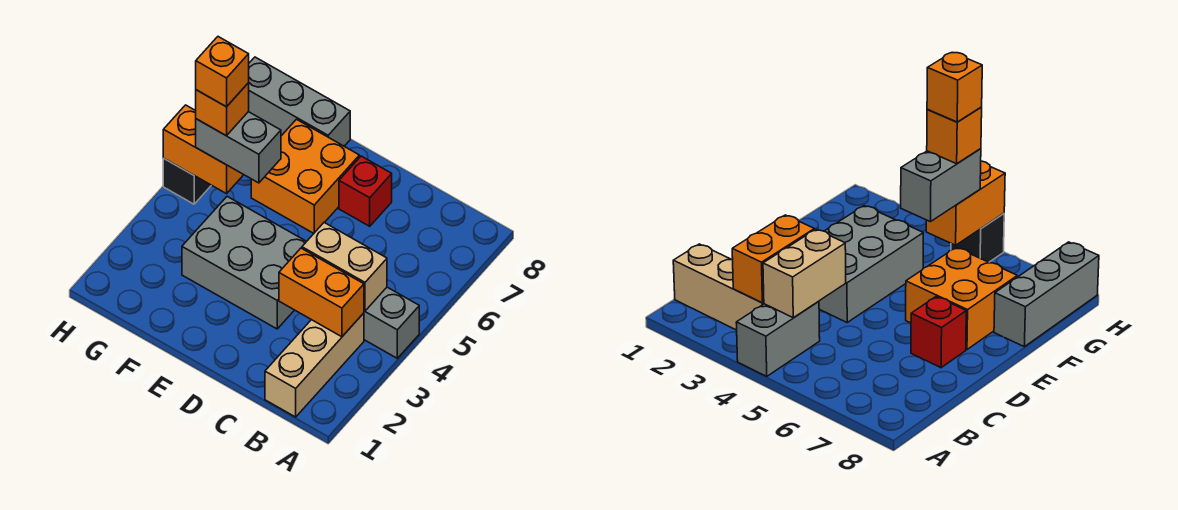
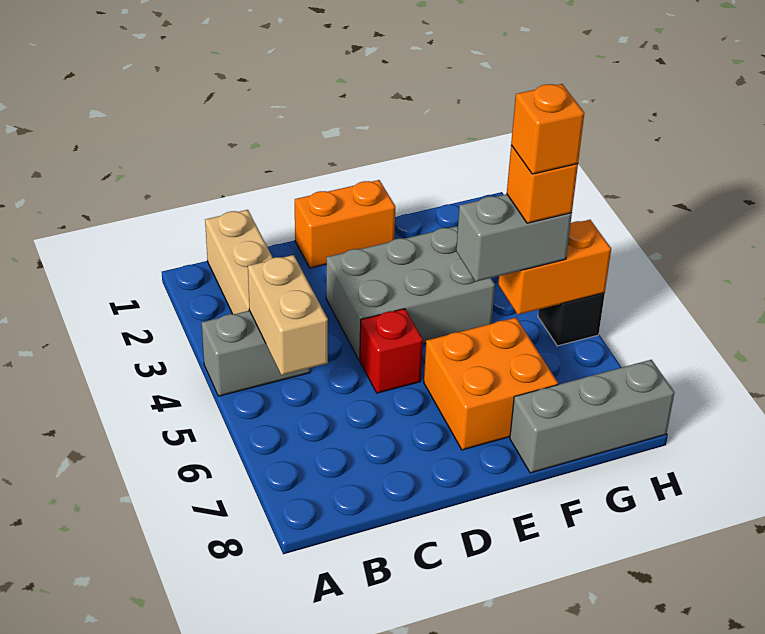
orange 1x2 brick [279,248,364,337] -> orange 1x2 brick moved to [295,180,395,268]
tan 1x2 brick [302,223,387,311] -> tan 1x2 brick turned to [248,255,328,375]
red 1x1 brick [339,156,392,226] -> red 1x1 brick moved to [360,309,423,393]

